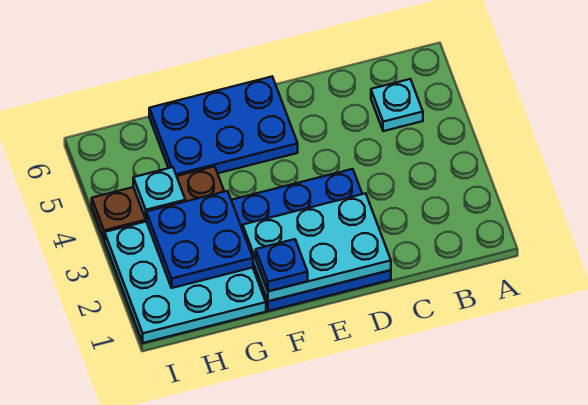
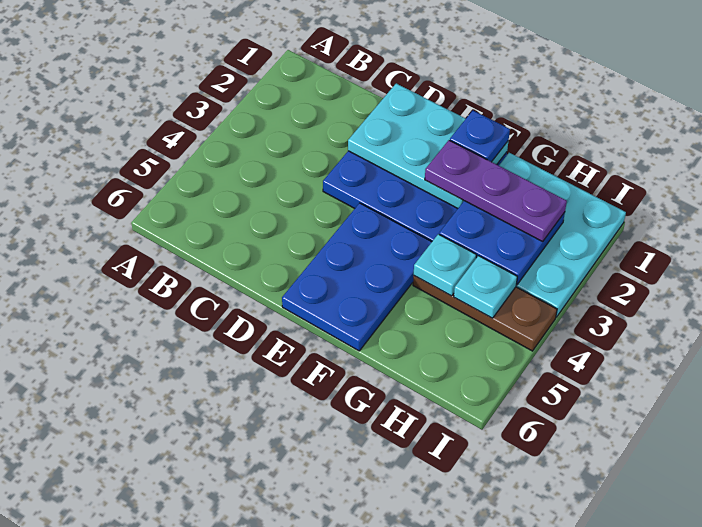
cyan 1x1 plate [371,79,423,131] -> cyan 1x1 plate moved to [414,234,476,296]
blue 2x3 plate [149,77,298,176] -> blue 2x3 plate turned to [282,203,432,351]
none -> purple 1x3 plate [425,140,567,241]

